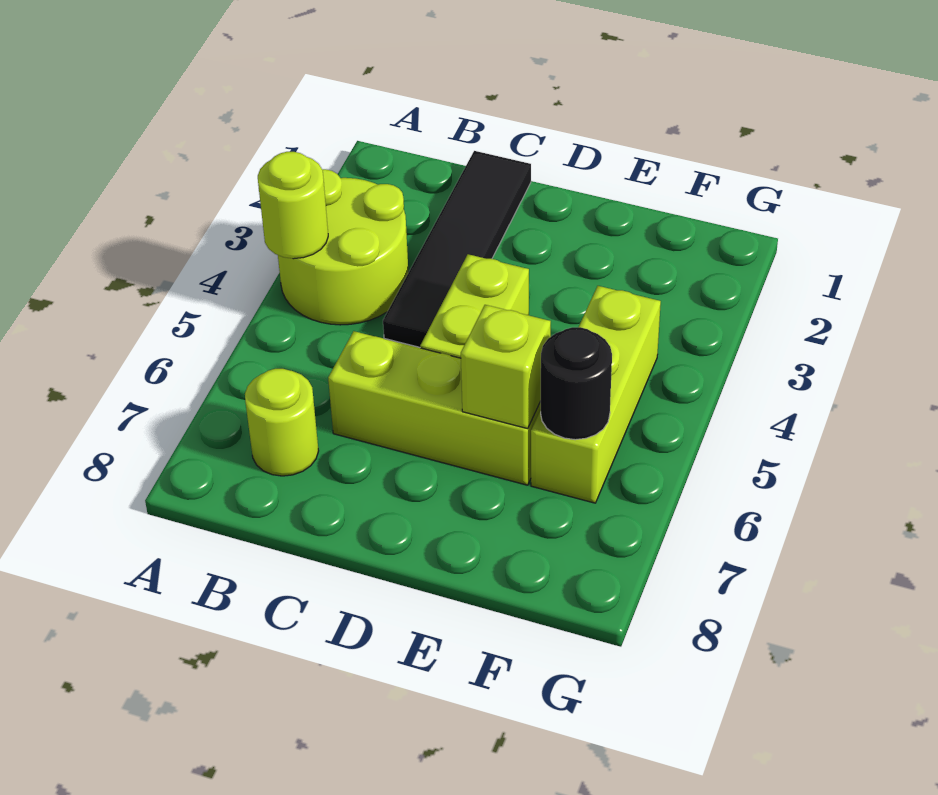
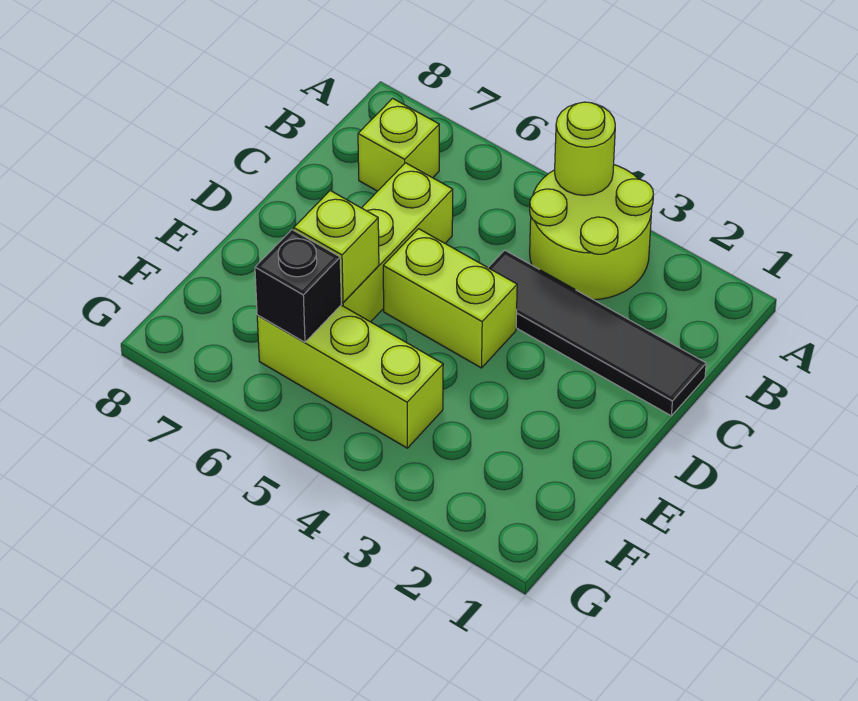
lime 1x1 round brick [245,369,319,476] -> lime 1x1 brick [358,98,439,191]
black 1x1 round brick [540,327,612,440] -> black 1x1 brick [255,230,341,342]

